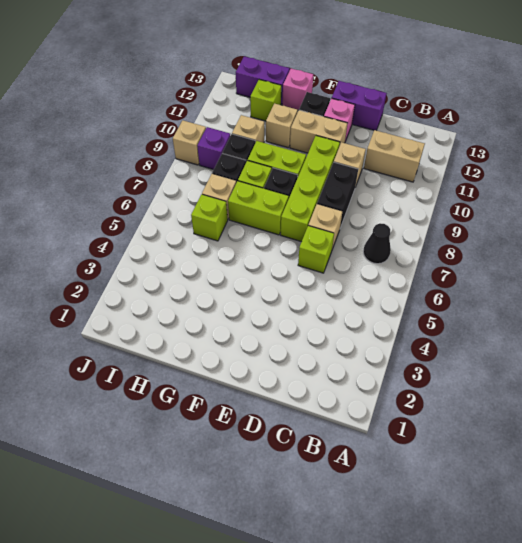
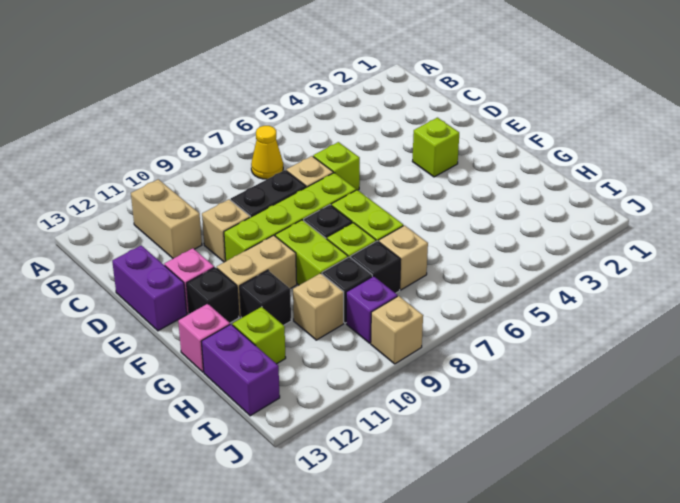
black 1x1 cone [363,223,391,264] -> yellow 1x1 cone [251,126,283,179]
tan 1x2 brick [290,110,347,153] -> tan 1x2 brick turned to [217,235,297,317]
tan 1x1 brick [266,104,298,148] -> black 1x1 brick [240,270,291,325]
lime 1x1 brick [191,194,228,241] -> lime 1x1 brick moved to [412,118,459,177]

